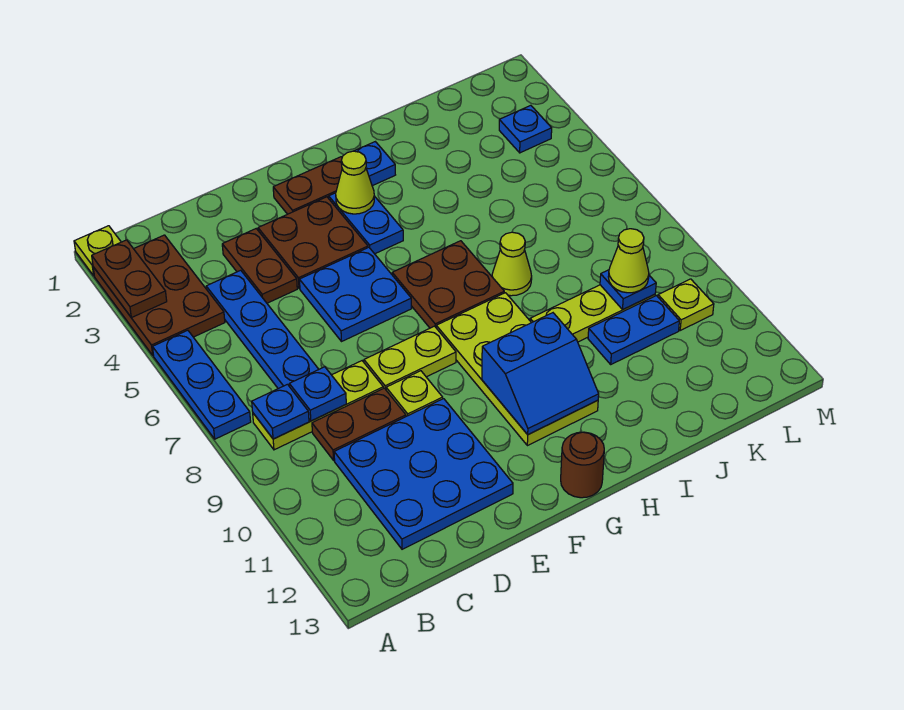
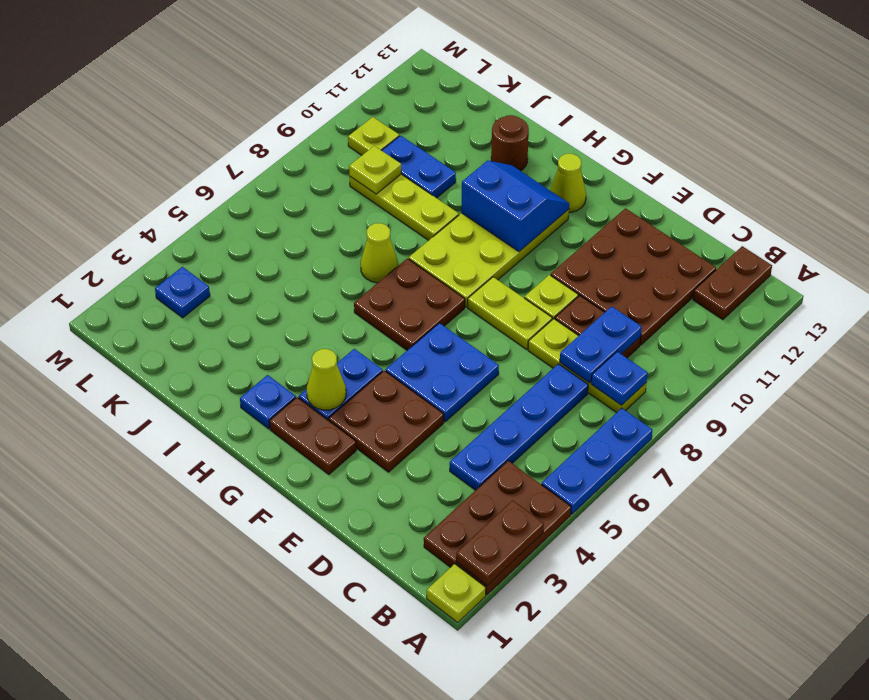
blue 1x1 plate [289,367,346,421] -> blue 1x2 plate [560,306,642,383]
blue 3x3 plate [334,399,513,549] -> brown 3x3 plate [551,208,716,345]
brown 1x2 plate [222,229,297,303] -> brown 1x2 plate moved to [693,246,772,320]
brown 1x1 round brick [561,432,604,498] -> brown 1x1 round brick moved to [491,115,529,171]
blue 1x1 plate [600,270,656,309] -> lime 1x1 plate [349,146,401,194]
lime 1x1 cone [608,229,649,293] -> lime 1x1 cone moved to [550,154,586,212]

